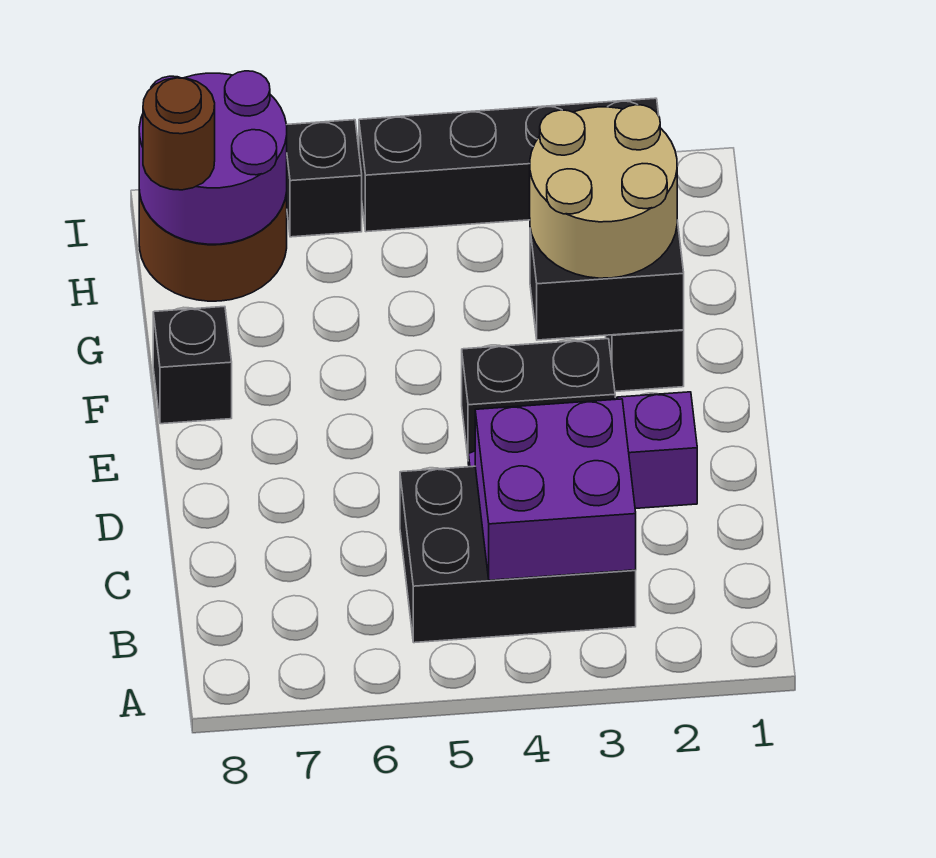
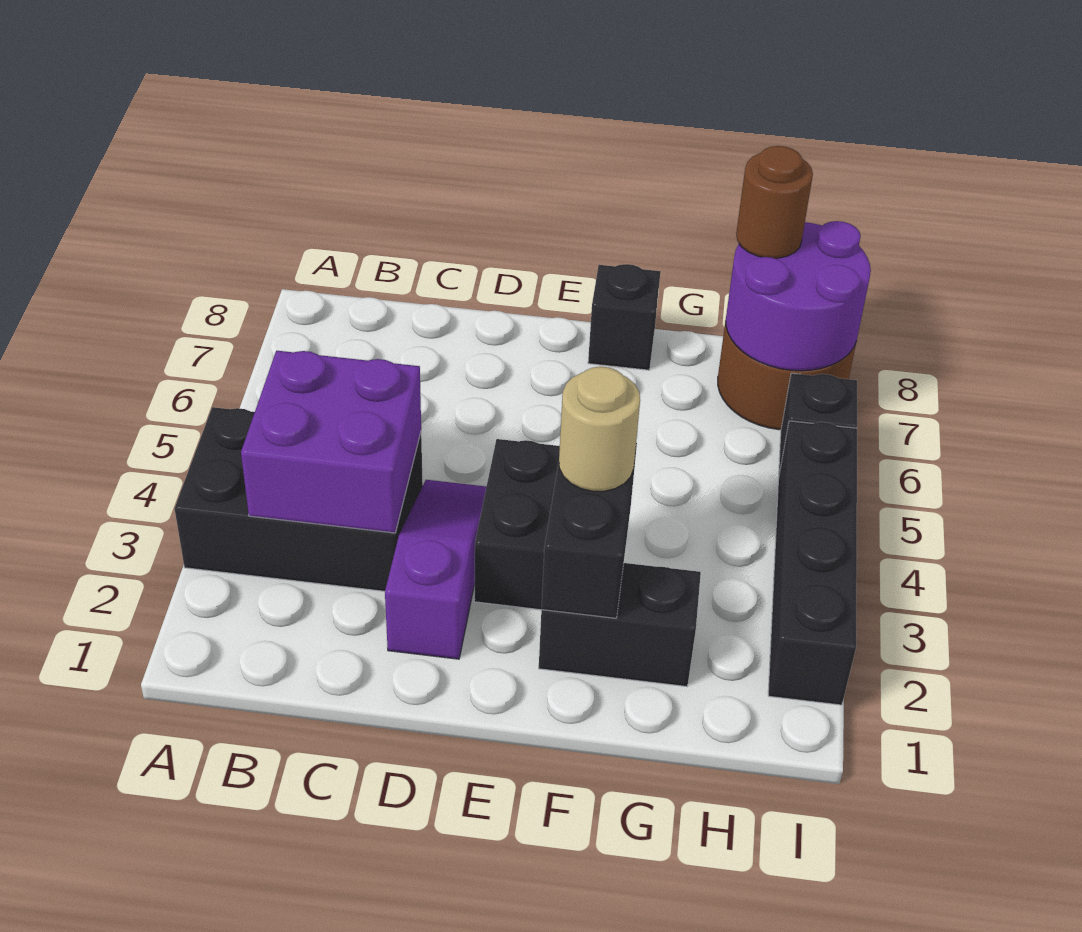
black 2x3 brick [400,466,636,643] -> black 2x3 brick turned to [175,407,423,591]
tan 2x2 round brick [530,105,677,278] -> tan 1x1 round brick [559,367,640,491]

